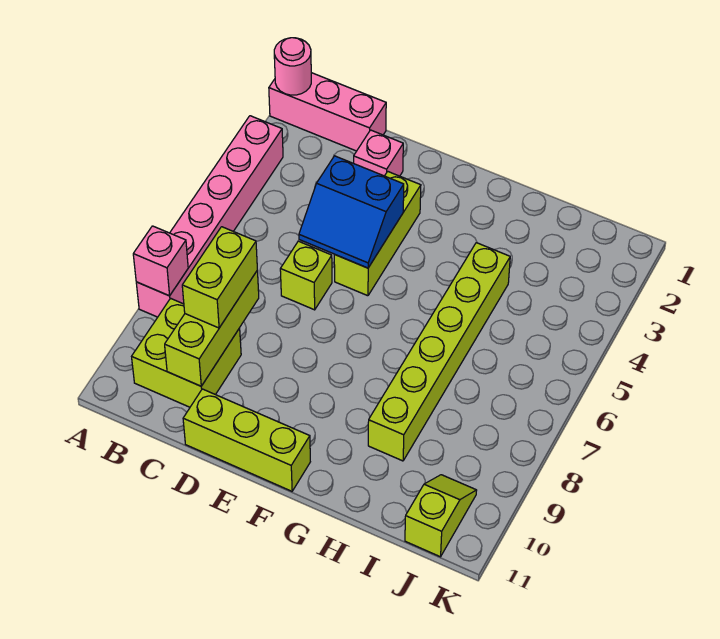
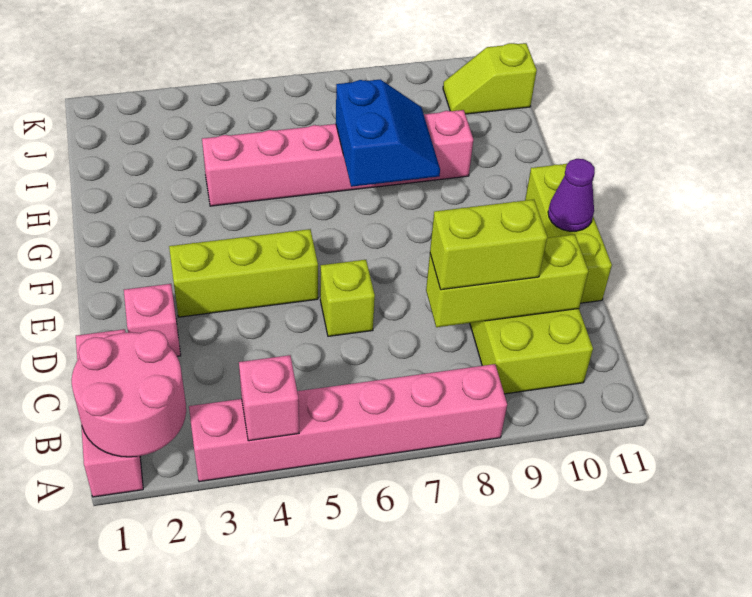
pink 1x1 round brick [274,38,311,95] -> pink 2x2 round brick [72,330,186,457]
pink 1x1 brick [133,226,188,296] -> pink 1x1 brick moved to [239,355,299,441]
blue 2x2 slope [299,156,404,268] -> blue 2x2 slope moved to [336,79,440,187]
none -> purple 1x1 cone [548,159,595,231]
lime 1x6 brick [368,243,510,461] -> pink 1x6 brick [202,110,473,206]

